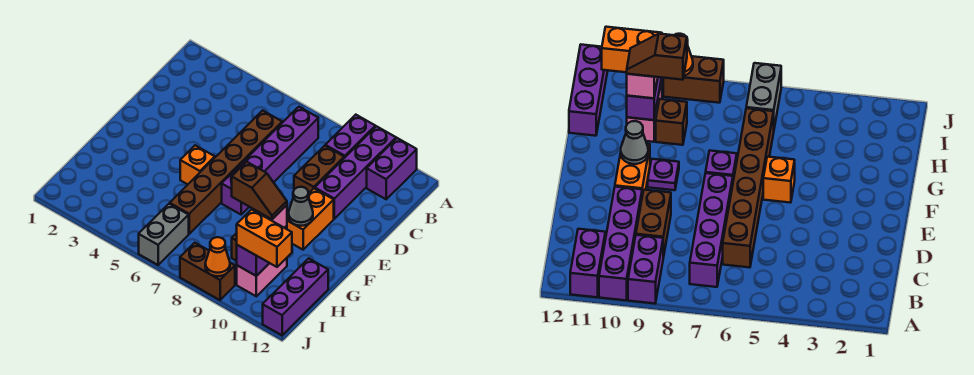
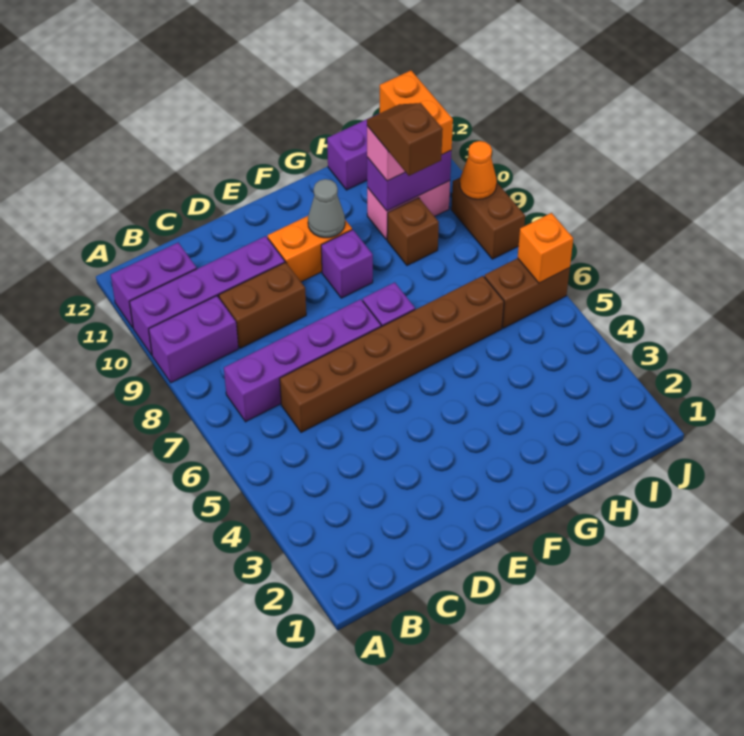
orange 1x1 brick [180,145,215,184] -> orange 1x1 brick moved to [518,213,573,283]
purple 1x1 plate [648,159,679,190] -> purple 1x1 brick [321,230,373,298]
grey 1x2 brick [139,204,189,265] -> brown 1x2 brick [485,258,570,328]

